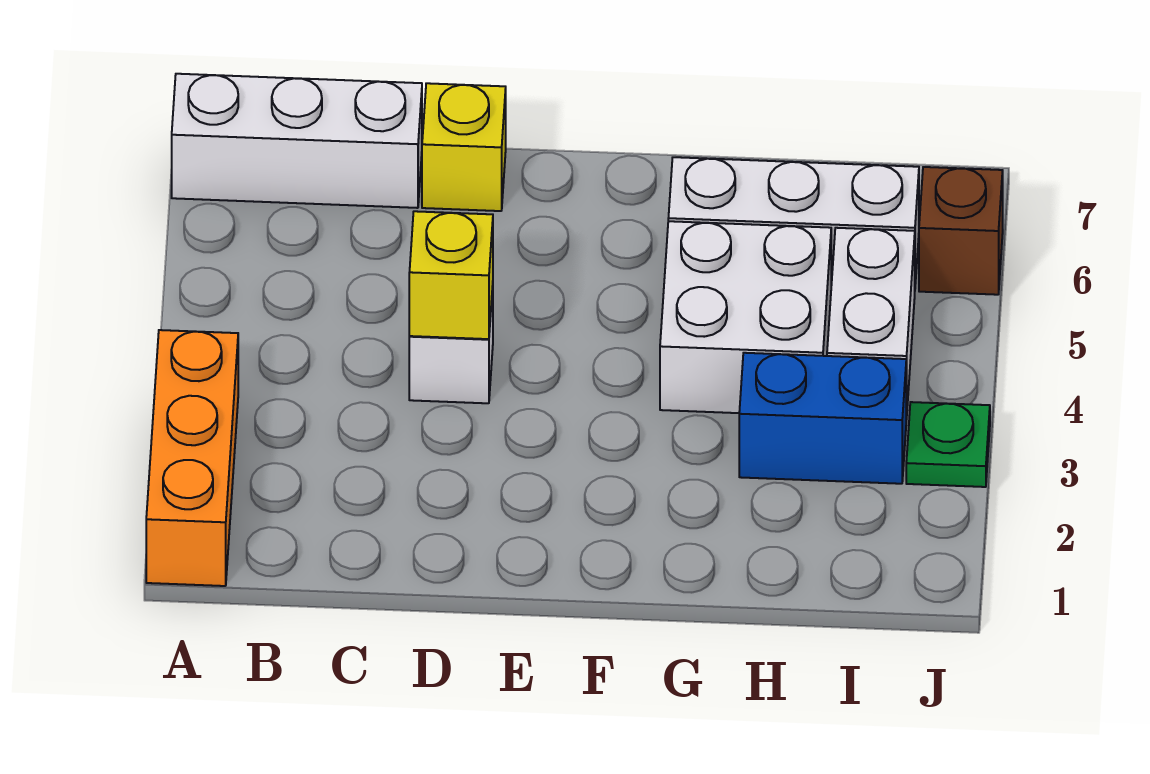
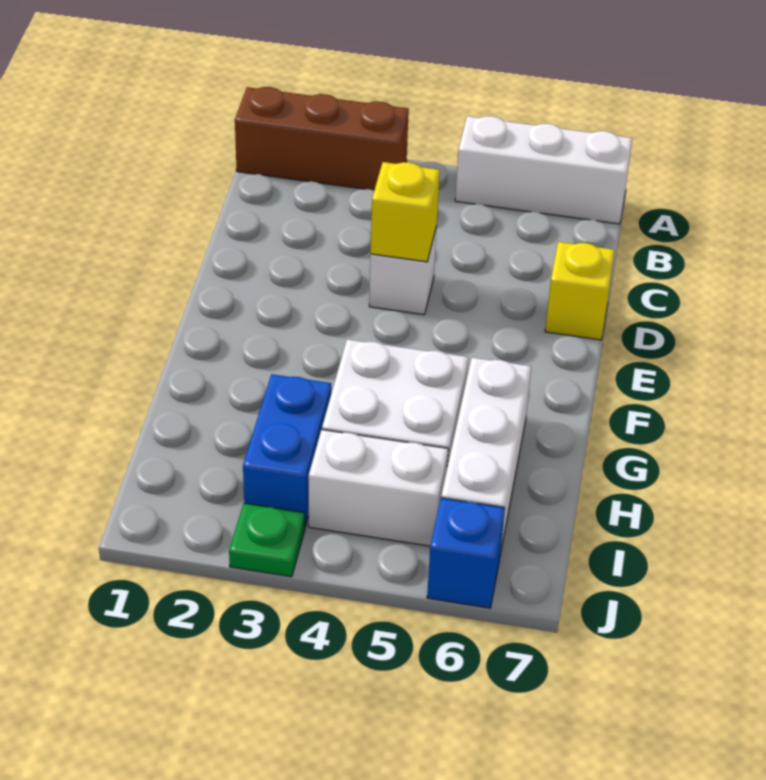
orange 1x3 brick [146,330,238,586] -> brown 1x3 brick [235,87,409,190]
white 1x3 brick [172,74,422,208] -> white 1x3 brick turned to [455,116,632,224]
brown 1x1 brick [919,167,1003,295] -> blue 1x1 brick [427,498,505,608]

